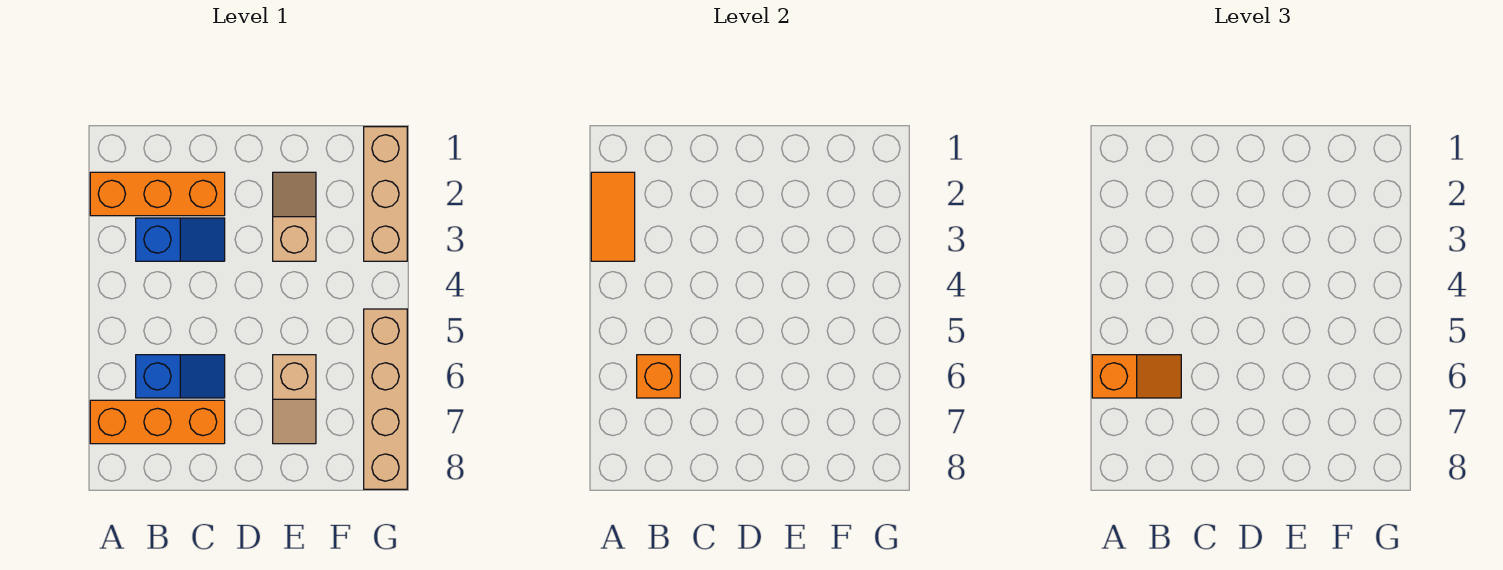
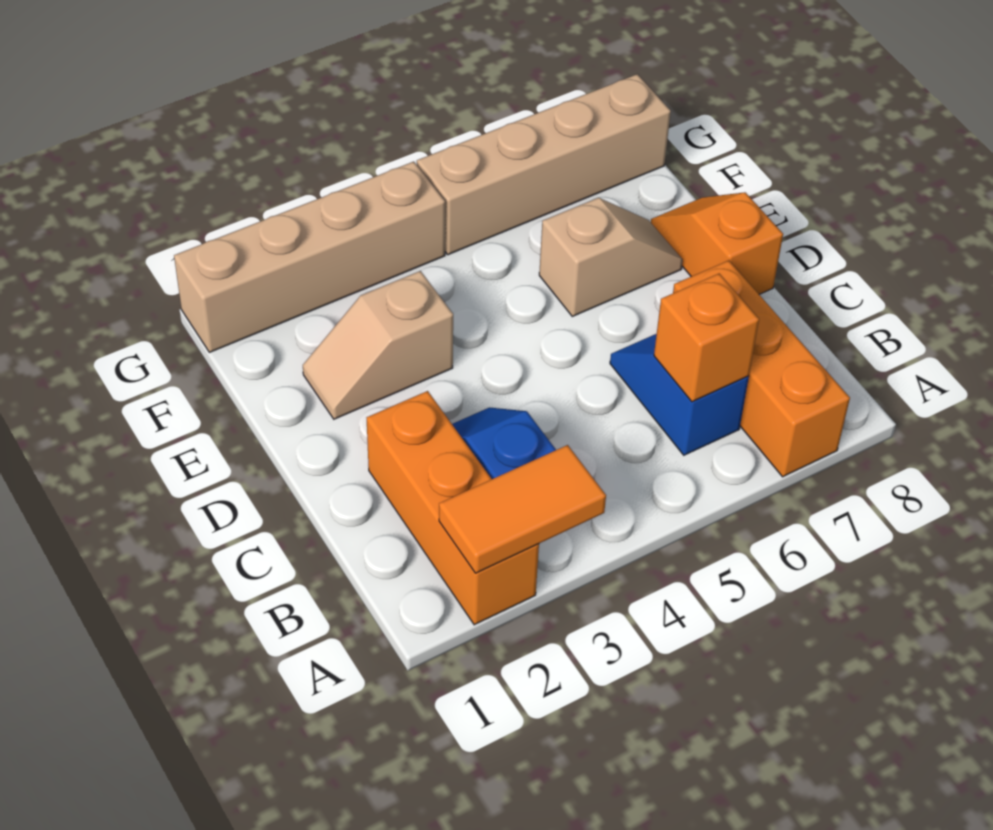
orange 1x2 slope [1092,355,1181,398] -> orange 1x2 slope moved to [651,192,783,294]
tan 1x3 brick [364,127,407,261] -> tan 1x4 brick [174,162,445,352]

